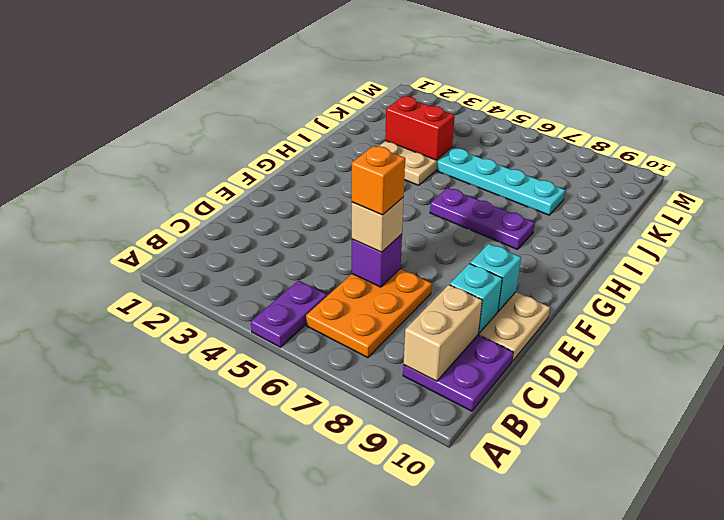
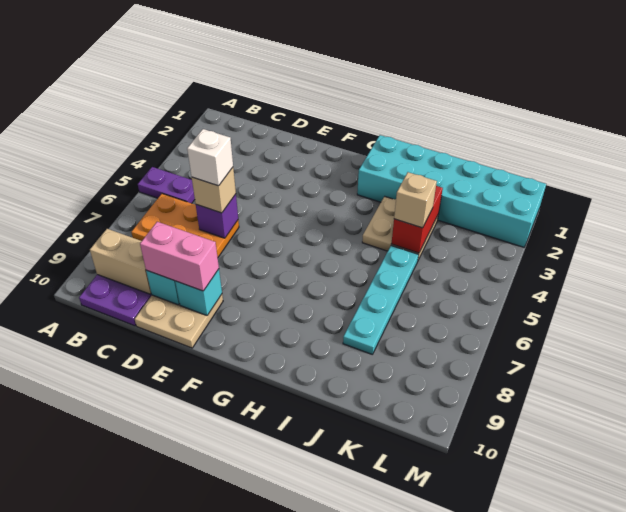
orange 1x1 brick [351,146,405,215] -> white 1x1 brick [187,129,233,186]
none -> pink 1x2 brick [140,222,219,291]
none -> cyan 2x6 brick [357,135,546,247]
purple 1x3 plate [430,188,535,249] -> none
none -> tan 1x1 brick [394,172,437,228]

